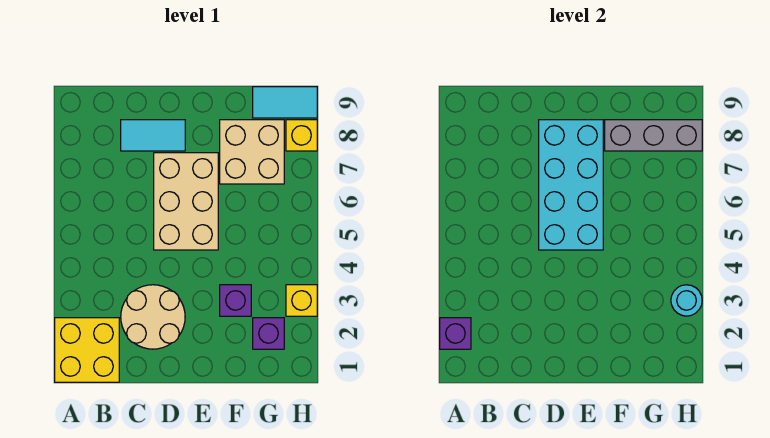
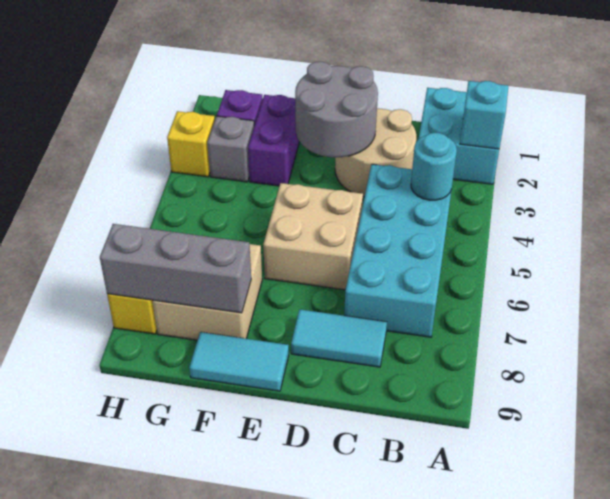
yellow 2x2 brick [55,318,119,382] -> cyan 2x2 brick [419,88,499,184]
purple 1x1 brick [440,318,471,349] -> cyan 1x1 brick [460,81,508,149]
none -> grey 2x2 round brick [295,62,378,157]
tan 2x3 brick [154,153,218,250] -> tan 2x2 brick [263,183,363,290]
cyan 2x4 brick [539,120,603,250] -> cyan 2x4 brick moved to [344,164,452,337]
purple 1x1 brick [220,285,251,316] -> purple 1x2 brick [248,95,299,186]
none -> grey 1x1 brick [207,116,254,182]
cyan 1x2 tile [253,87,317,118] -> cyan 1x2 tile moved to [189,332,289,391]
cyan 1x1 round brick [671,285,702,316] -> cyan 1x1 round brick moved to [411,133,457,200]

